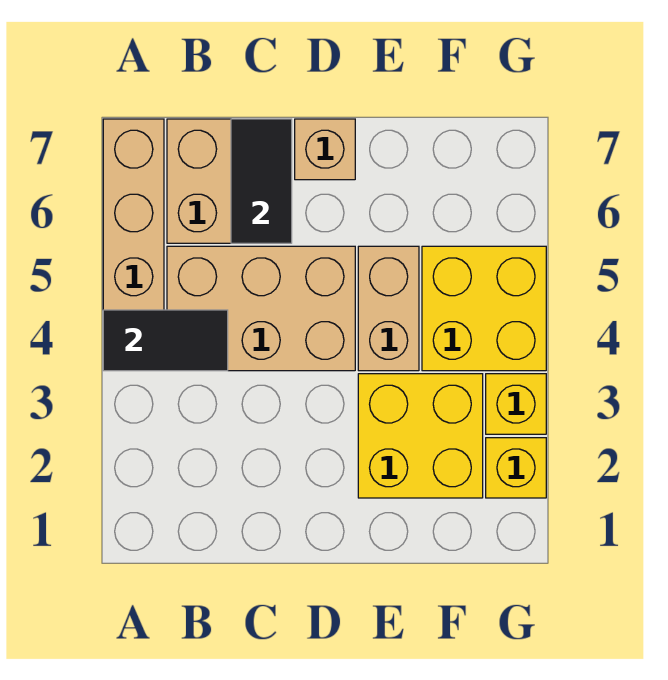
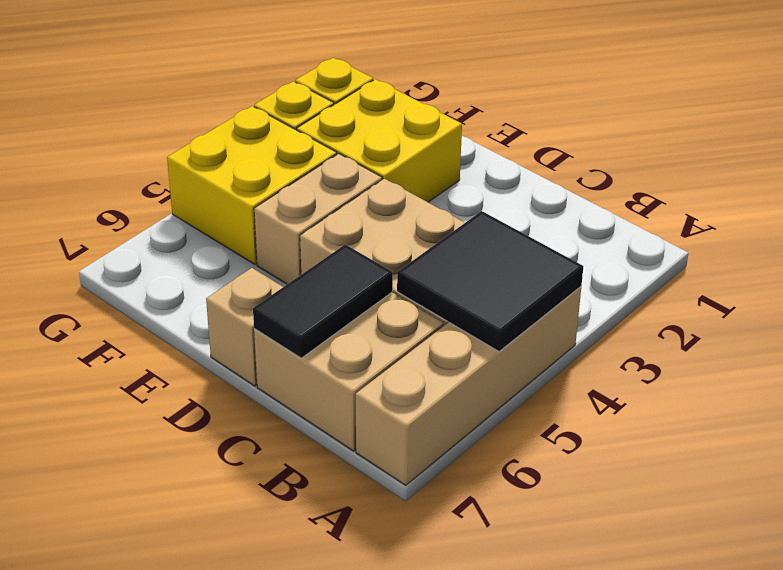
black 1x2 tile [103,310,228,371] -> black 2x2 tile [397,211,584,352]

